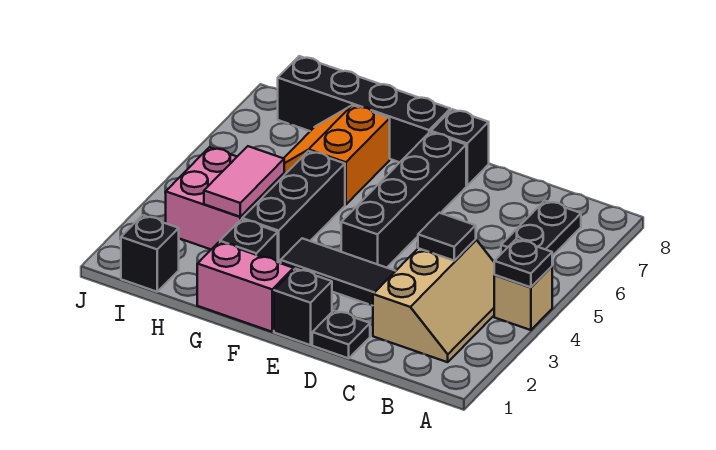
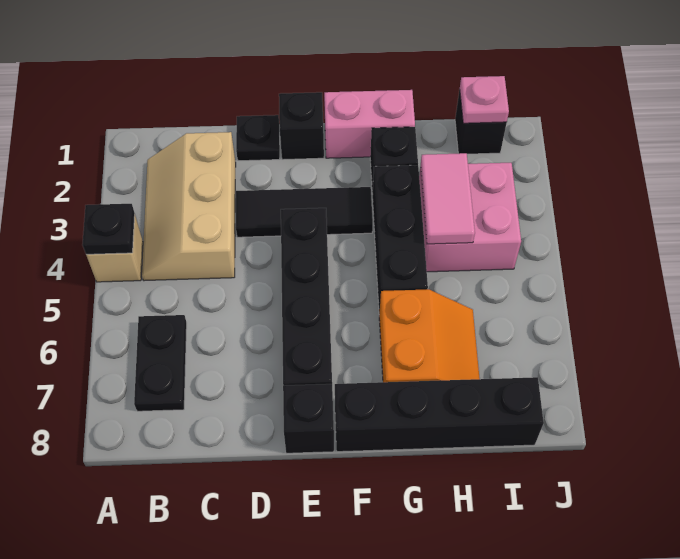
black 1x1 tile [418,213,476,261] -> none
none -> pink 1x1 plate [460,76,509,123]

